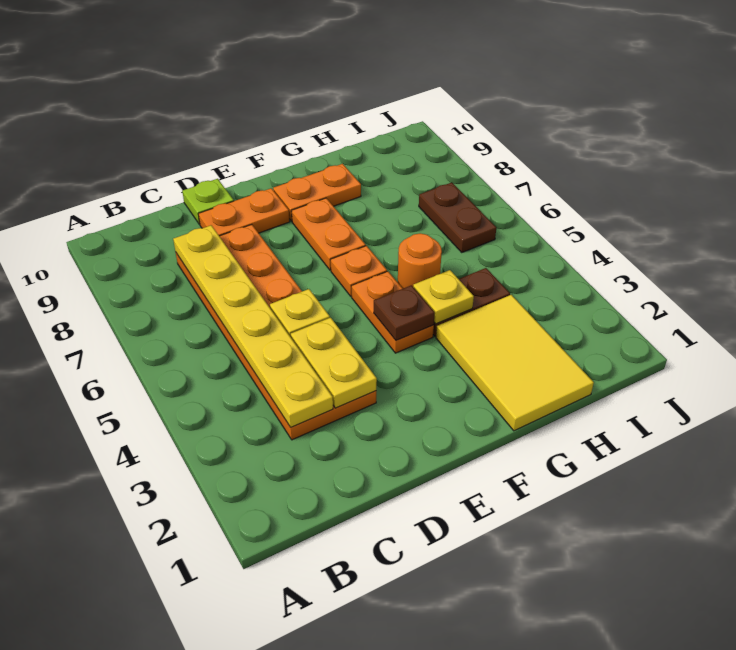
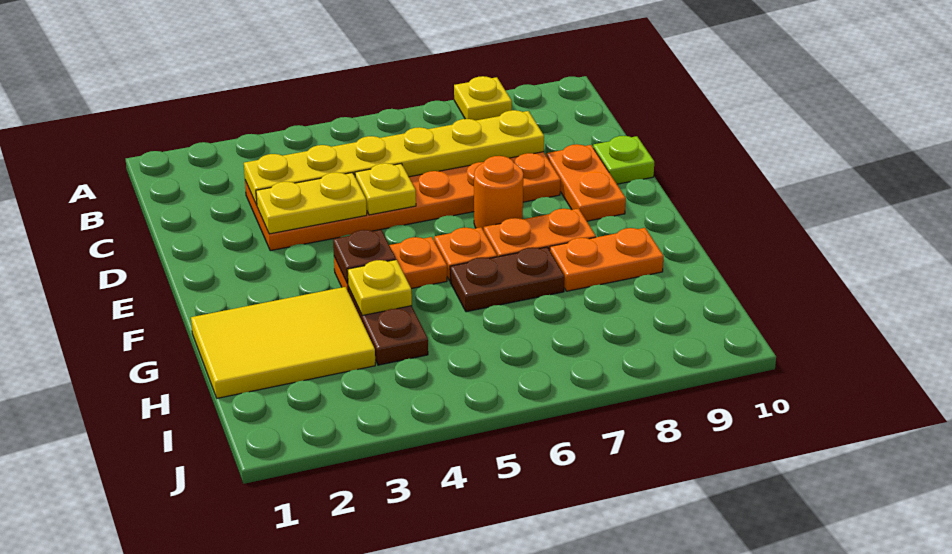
none -> yellow 1x1 plate [454,76,512,120]
orange 1x2 plate [273,164,361,221] -> orange 1x2 plate turned to [550,228,663,291]
orange 1x1 round brick [398,233,442,288] -> orange 1x1 round brick moved to [474,156,523,231]
brown 1x2 plate [419,183,496,252] -> brown 1x2 plate moved to [450,247,564,312]

